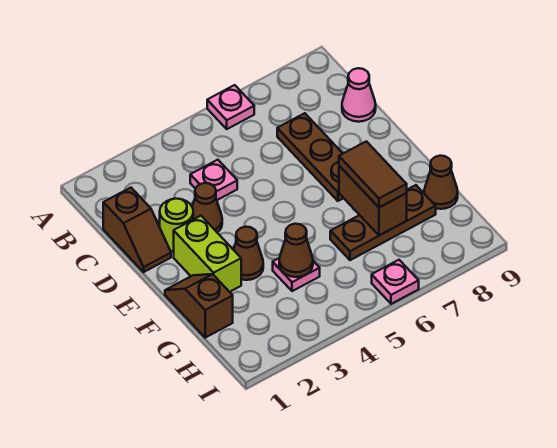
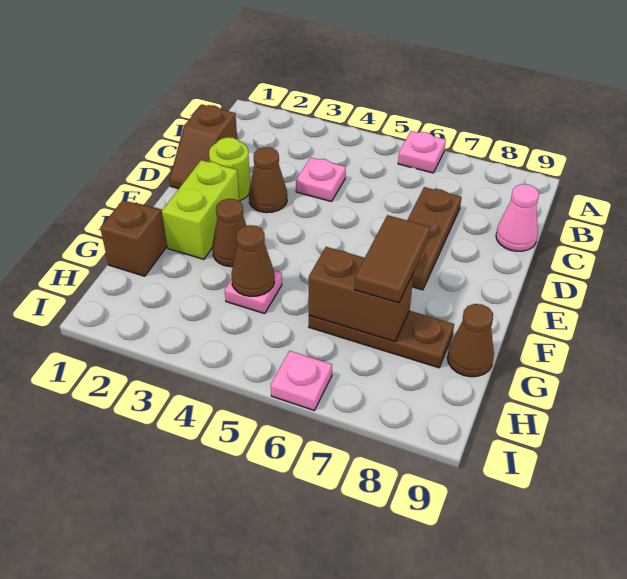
brown 1x2 brick [339,166,407,235] -> brown 1x2 brick turned to [309,247,414,342]

